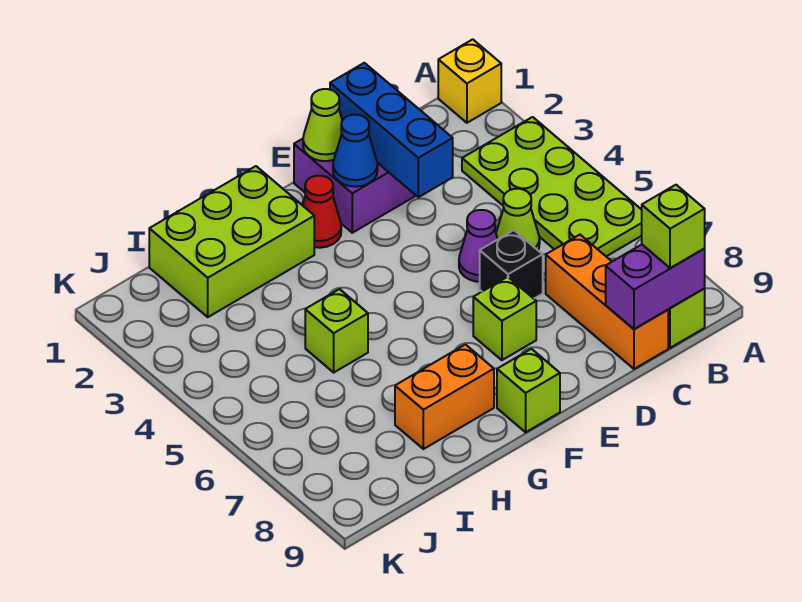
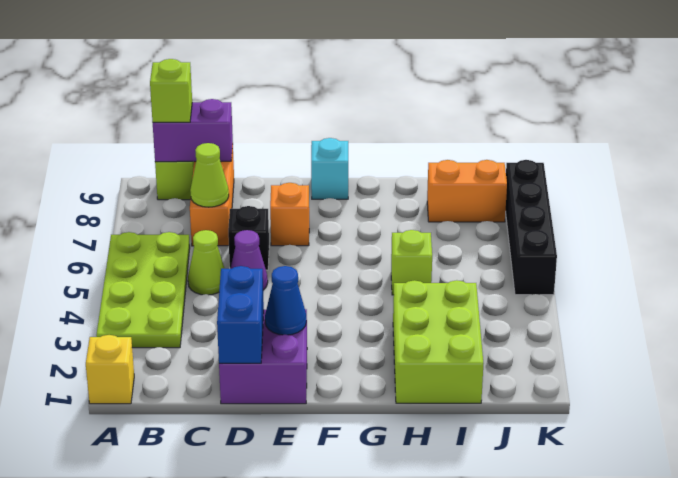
blue 1x3 brick [330,63,453,197] -> blue 1x2 brick [217,266,264,363]
lime 1x1 cone [303,89,342,161] -> lime 1x1 cone moved to [190,143,229,207]
lime 1x1 brick [473,277,536,360] -> orange 1x1 brick [270,183,309,246]
red 1x1 cone [303,176,341,248] -> none
lime 1x1 brick [497,349,560,432] -> cyan 1x1 brick [311,138,348,199]
lime 2x3 brick [149,166,314,317] -> lime 2x3 brick turned to [393,280,483,403]
orange 1x2 brick [395,345,494,449] -> orange 1x2 brick moved to [427,160,507,222]
none -> black 1x4 brick [505,160,557,295]

